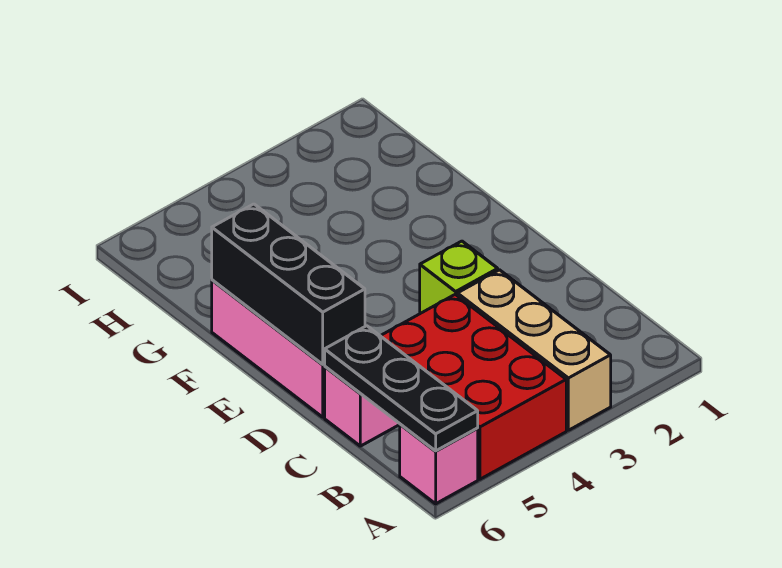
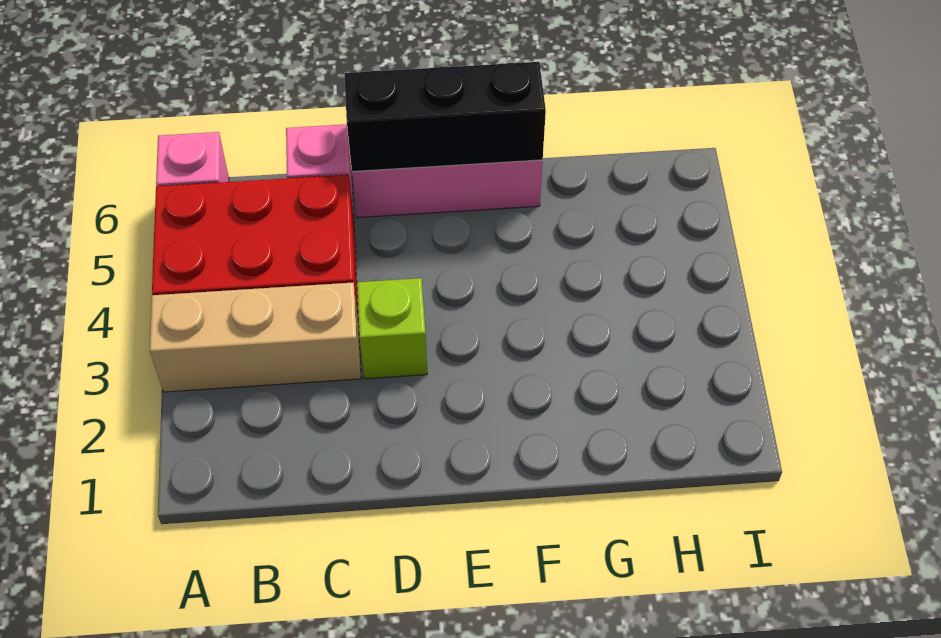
black 1x3 plate [325,326,478,451] -> none

